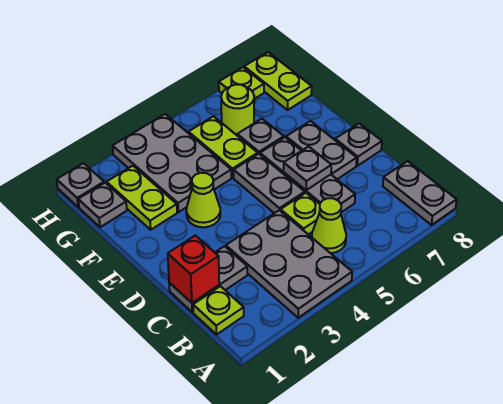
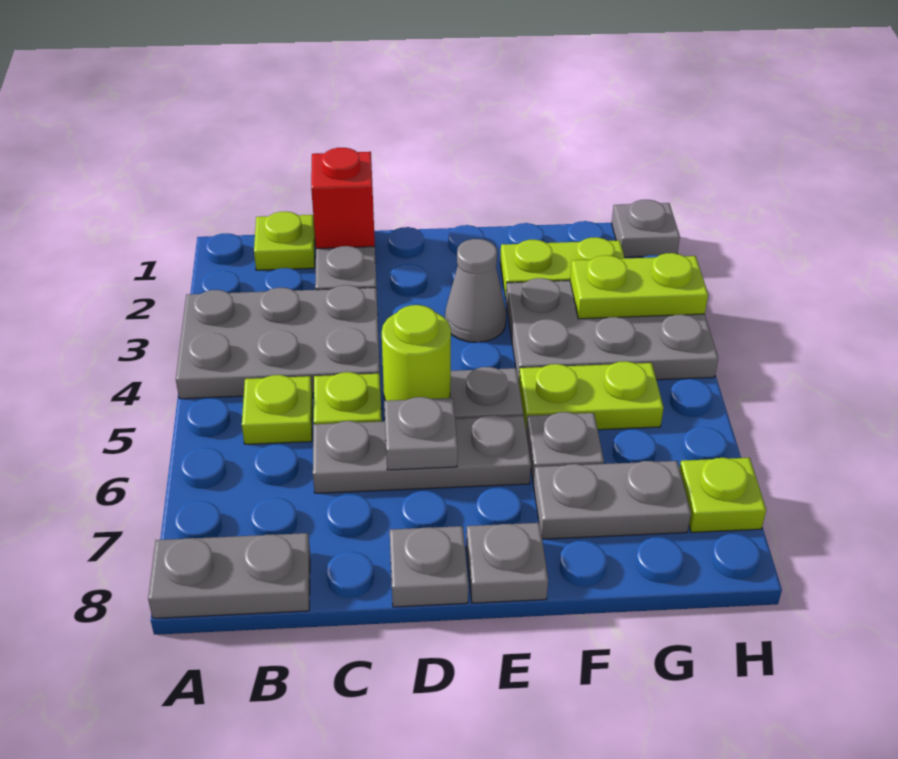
lime 1x1 cone [312,198,346,253] -> lime 1x1 plate [242,375,313,444]
grey 1x2 plate [286,121,357,179] -> grey 1x2 plate moved to [534,461,691,539]
lime 1x1 cone [186,173,220,227] -> grey 1x1 cone [445,239,506,342]
grey 1x1 plate [78,183,127,227] -> grey 1x1 plate moved to [466,523,548,603]
lime 1x1 round brick [221,84,254,135] -> lime 1x1 round brick moved to [382,305,451,401]
lime 1x2 plate [244,52,312,110] -> lime 1x2 plate moved to [570,253,708,319]

